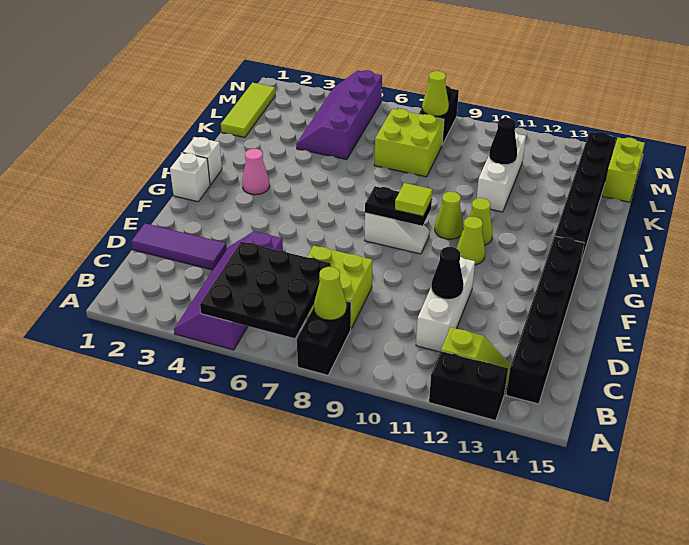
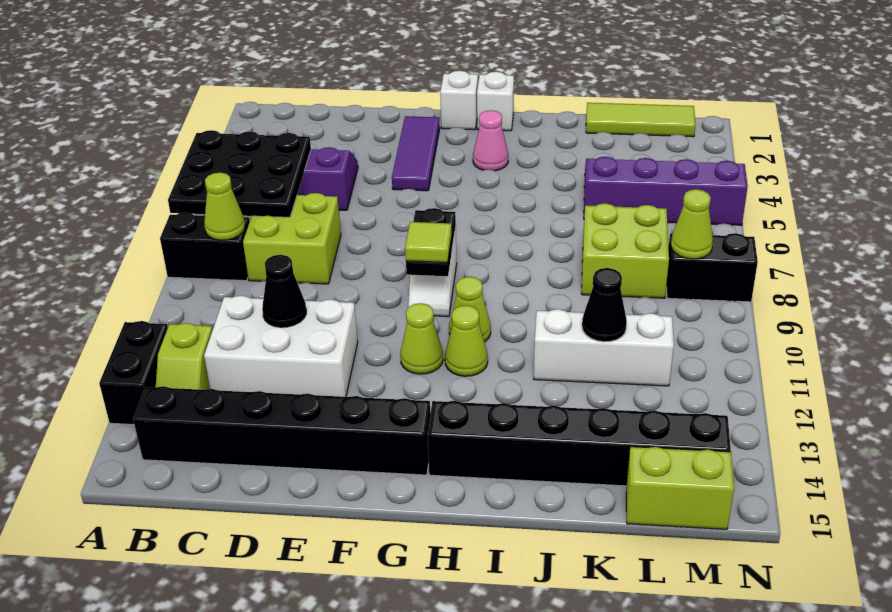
white 1x3 brick [416,257,475,352] -> white 2x3 brick [204,296,358,397]
purple 1x3 tile [131,223,227,270] -> purple 1x3 tile moved to [392,116,440,191]

